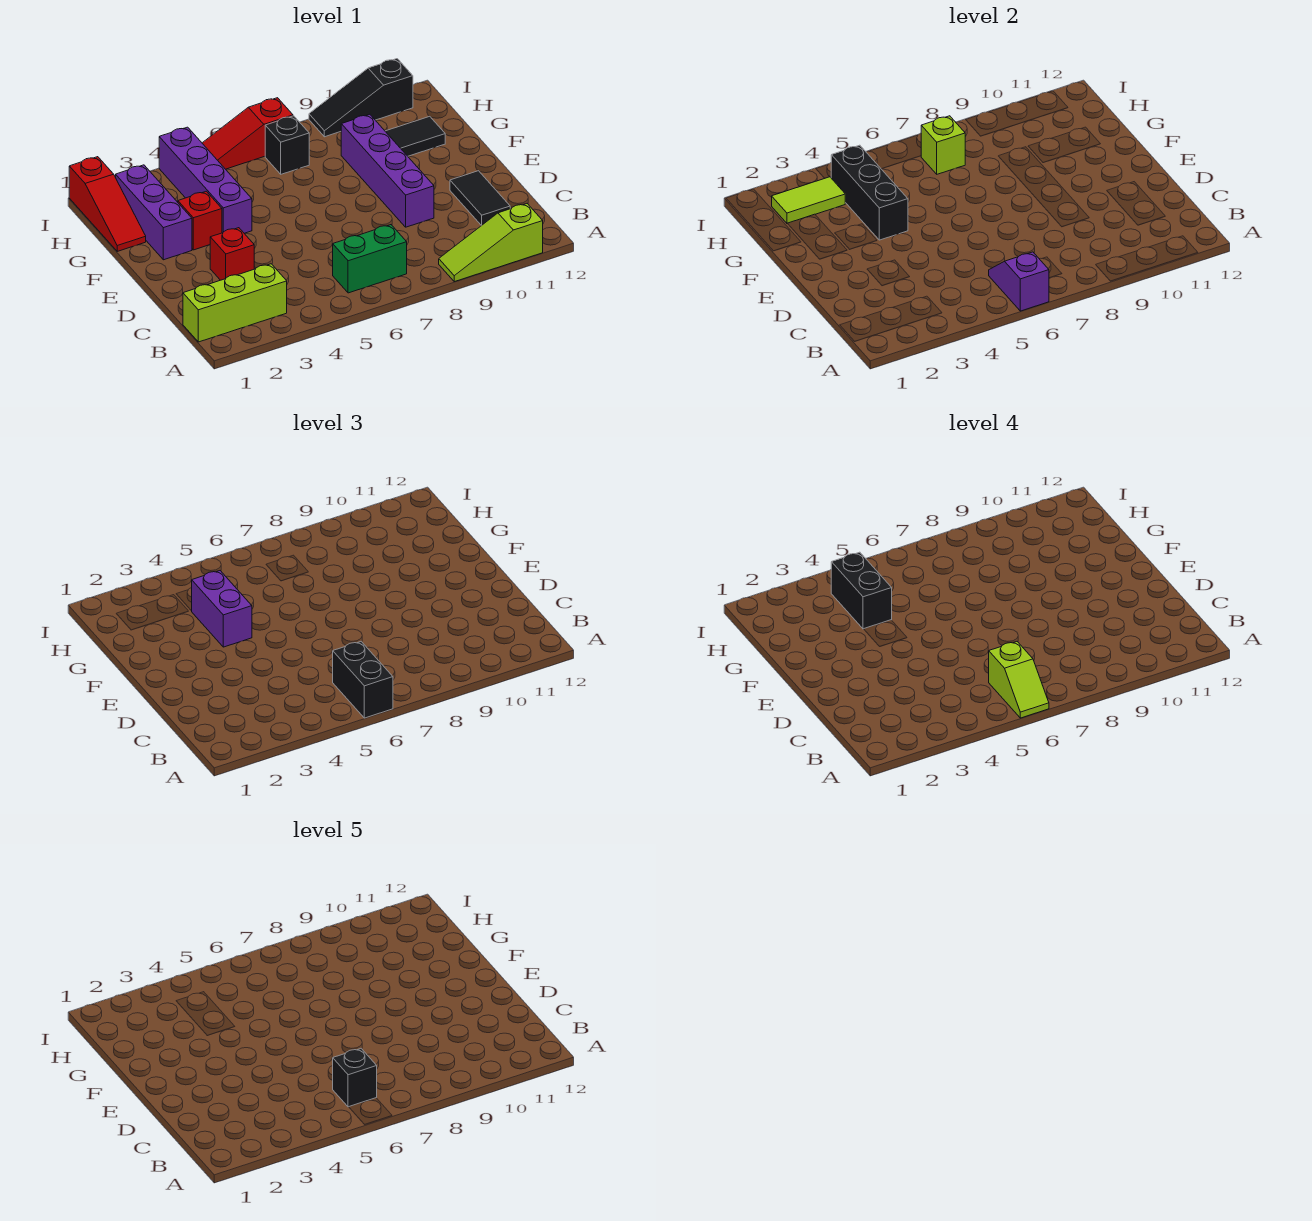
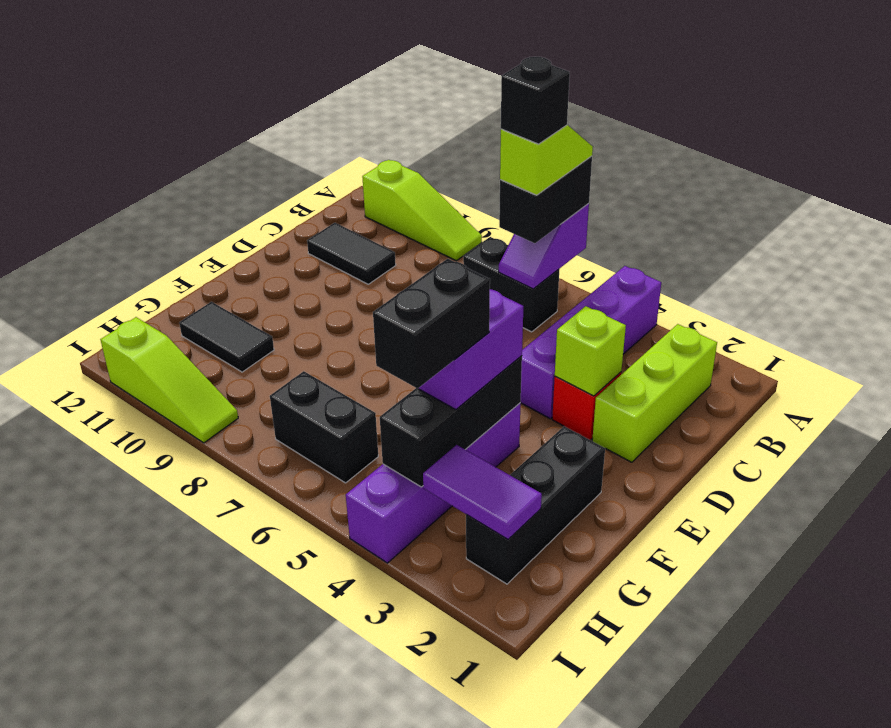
lime 1x3 brick [183,264,287,342] -> lime 1x3 brick turned to [592,324,717,462]
green 1x2 brick [333,225,407,293] -> black 1x2 brick [463,237,559,332]
black 1x2 tile [450,171,510,226] -> black 1x2 tile turned to [307,223,396,284]
purple 1x4 brick [341,114,434,227] -> purple 1x4 brick moved to [520,266,661,419]
purple 1x3 brick [116,165,192,260] -> black 1x3 brick [466,426,605,584]
red 1x1 brick [178,191,222,250] -> none
red 1x3 slope [69,157,146,251] -> none
lime 1x2 tile [772,177,845,224] -> purple 1x2 tile [423,445,542,539]
black 1x1 brick [265,116,309,174] -> black 1x2 brick [270,371,378,483]
lime 1x1 brick [921,116,965,174] -> lime 1x1 brick moved to [555,306,626,396]
red 1x3 slope [202,98,293,169] -> none
black 1x3 slope [309,59,413,137] -> lime 1x3 slope [100,317,238,443]

